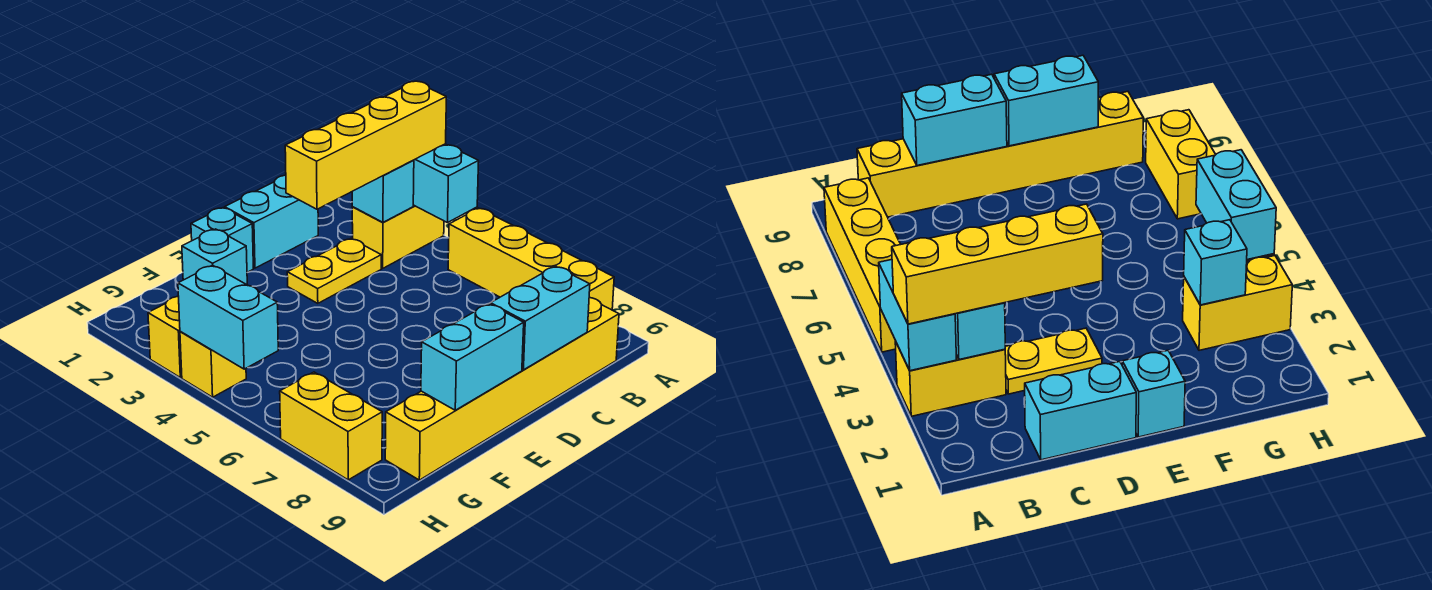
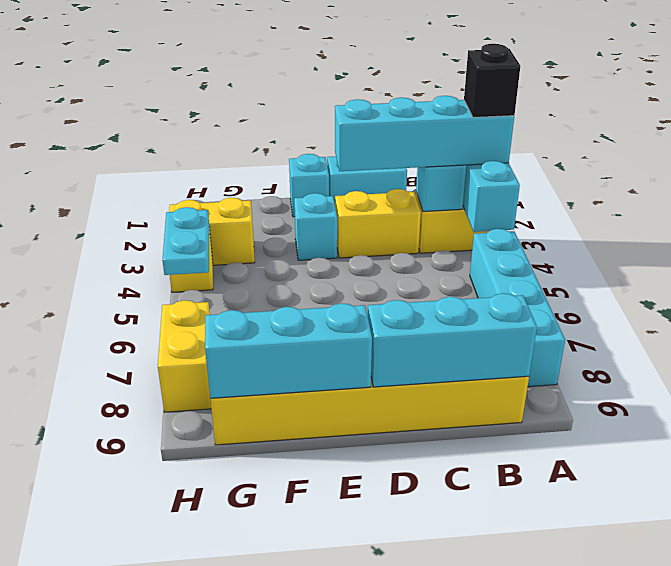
yellow 1x4 brick [285,81,446,209] -> cyan 1x4 brick [335,96,514,171]
none -> black 1x1 brick [464,44,520,118]
yellow 1x4 brick [448,208,614,310] -> cyan 1x4 brick [470,229,565,387]
yellow 1x2 plate [287,239,381,303] -> yellow 1x2 brick [335,189,421,258]
cyan 1x2 brick [491,266,590,370] -> cyan 1x3 brick [368,293,537,387]
cyan 1x2 brick [421,304,524,410] -> cyan 1x3 brick [205,303,372,398]
cyan 1x1 brick [182,229,247,285] -> cyan 1x1 brick moved to [294,193,337,260]
cyan 1x2 brick [178,265,278,369] -> cyan 1x2 plate [163,207,209,275]

